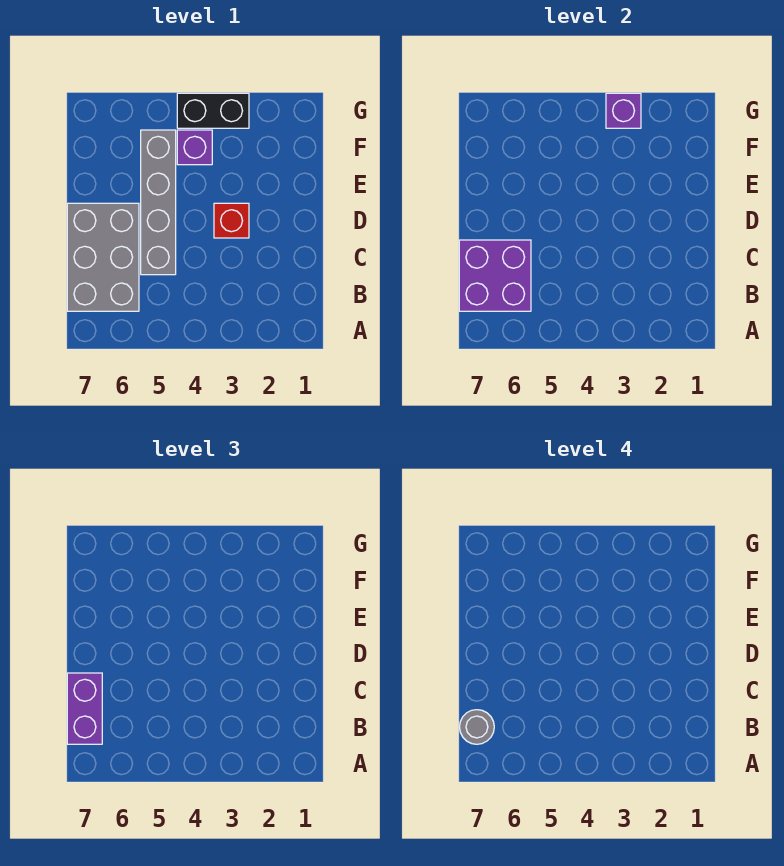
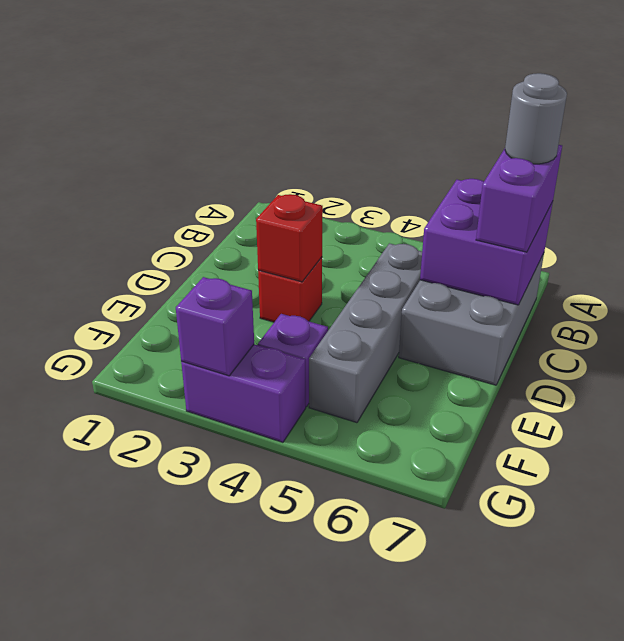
none -> red 1x1 brick [256,194,323,282]
black 1x2 brick [177,93,249,128] -> purple 1x2 brick [181,344,306,442]

